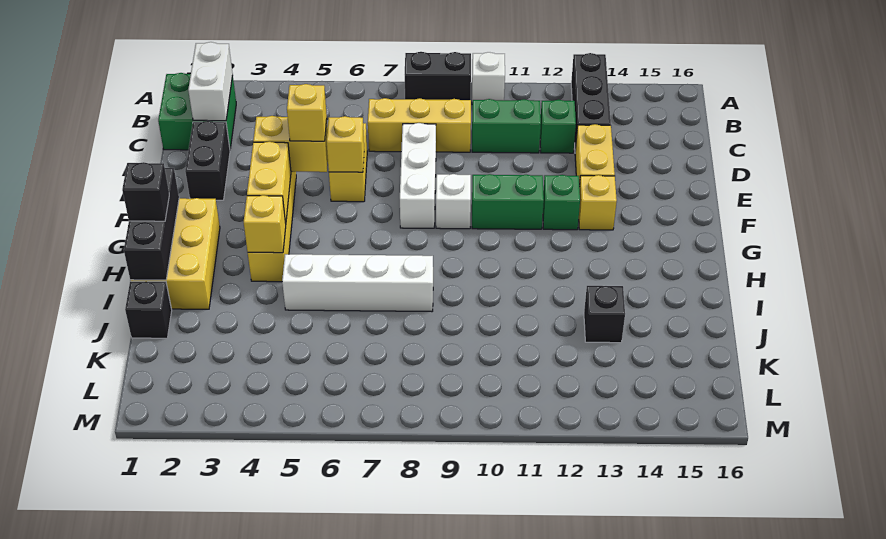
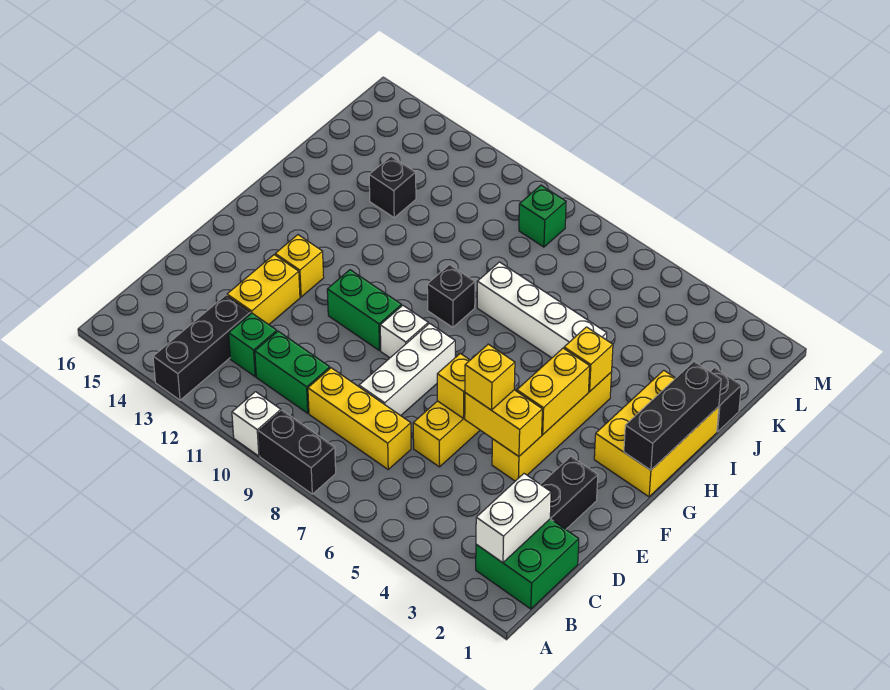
green 1x1 brick [543,175,580,230] -> green 1x1 brick moved to [519,185,566,247]
black 1x1 brick [122,162,169,221] -> black 1x1 brick moved to [427,265,475,327]

